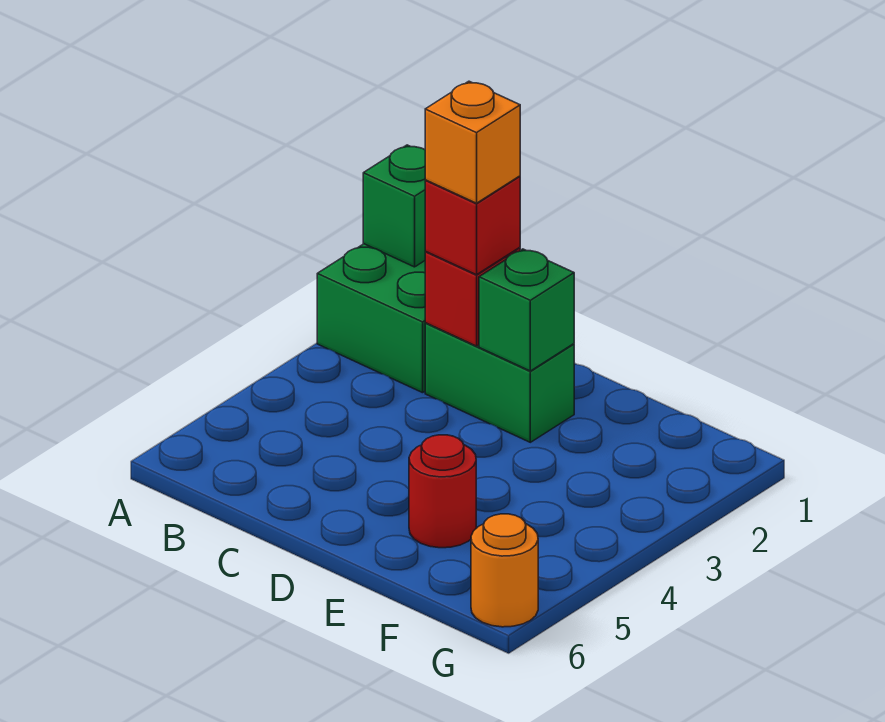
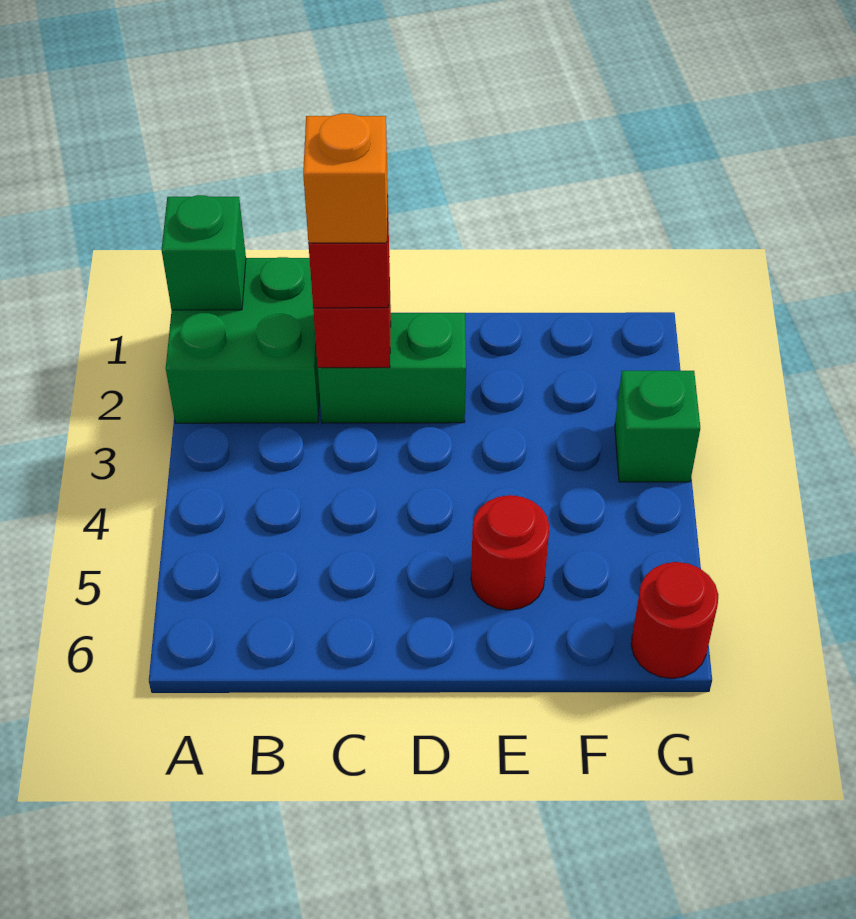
green 1x1 brick [479,249,574,371] -> green 1x1 brick moved to [615,371,700,482]
orange 1x1 round brick [471,514,538,627] -> red 1x1 round brick [631,562,718,678]

